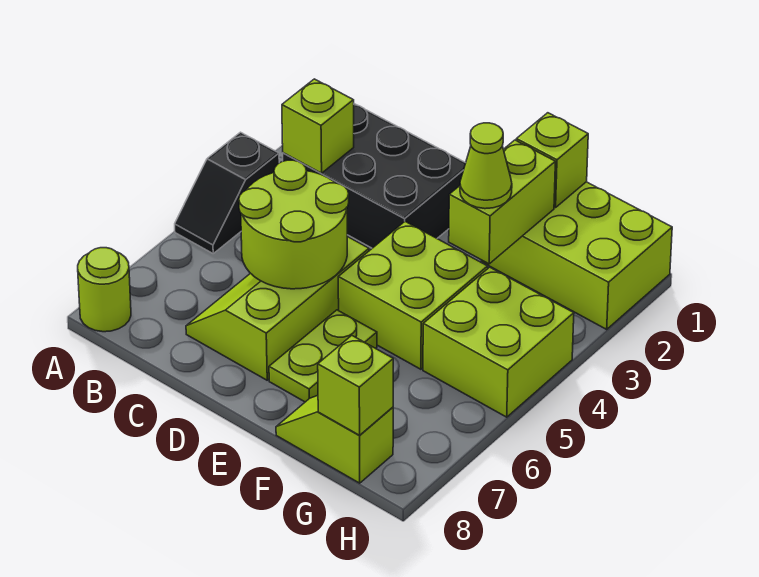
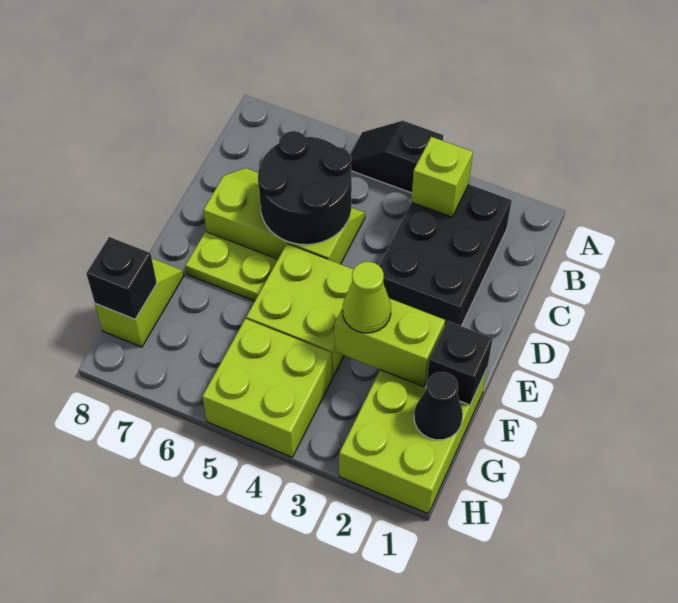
lime 1x1 round brick [78,248,131,332] -> none
lime 2x2 round brick [239,160,349,289] -> black 2x2 round brick [258,131,352,245]
lime 1x1 brick [516,113,588,208] -> black 1x1 brick [426,321,493,405]
none -> black 1x1 cone [414,372,463,440]
lime 1x1 brick [318,336,393,435] -> black 1x1 brick [86,237,157,319]

